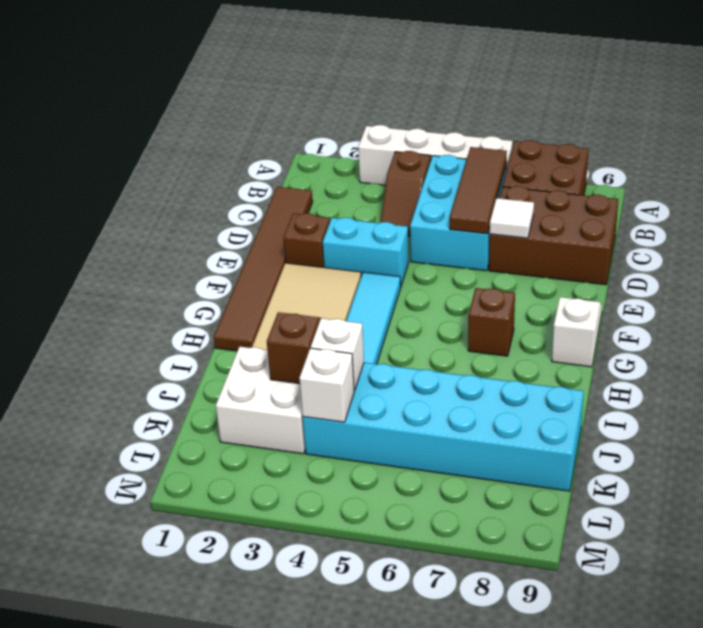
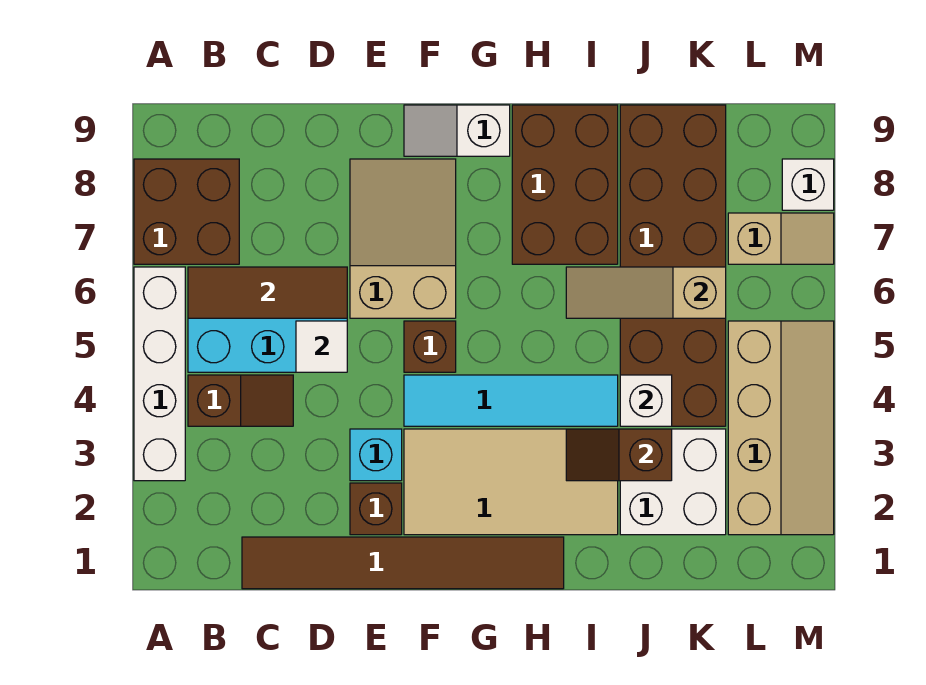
brown 2x3 brick [489,186,618,285] -> brown 2x3 brick moved to [512,105,618,264]
white 1x1 tile [489,198,534,238] -> white 1x1 tile moved to [296,321,347,372]
cyan 1x2 brick [323,218,409,286] -> cyan 1x1 brick [350,429,402,481]
none -> tan 2x3 slope [350,159,456,318]
brown 1x1 brick [468,288,515,356] -> brown 1x1 brick moved to [404,321,456,372]
none -> tan 1x3 slope [566,267,726,318]
cyan 2x6 brick [303,363,584,491] -> brown 2x6 brick [620,105,726,426]
white 1x1 brick [299,348,354,422] -> white 1x1 brick moved to [782,159,834,210]
none -> tan 2x4 slope [728,321,834,535]
none -> tan 1x2 slope [728,213,834,264]

